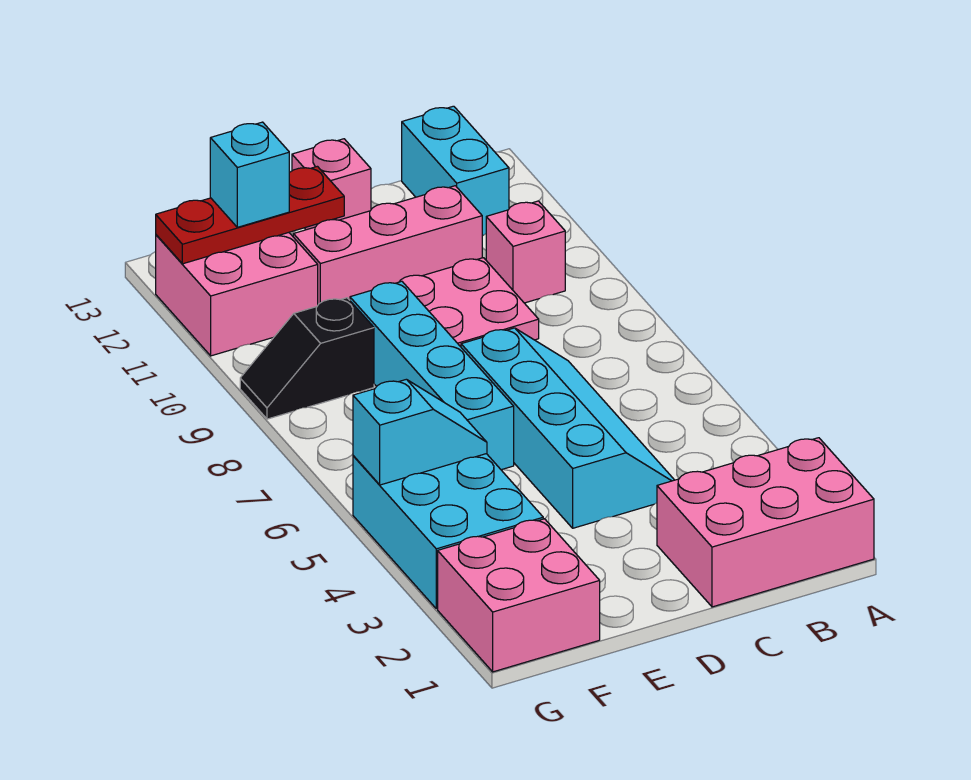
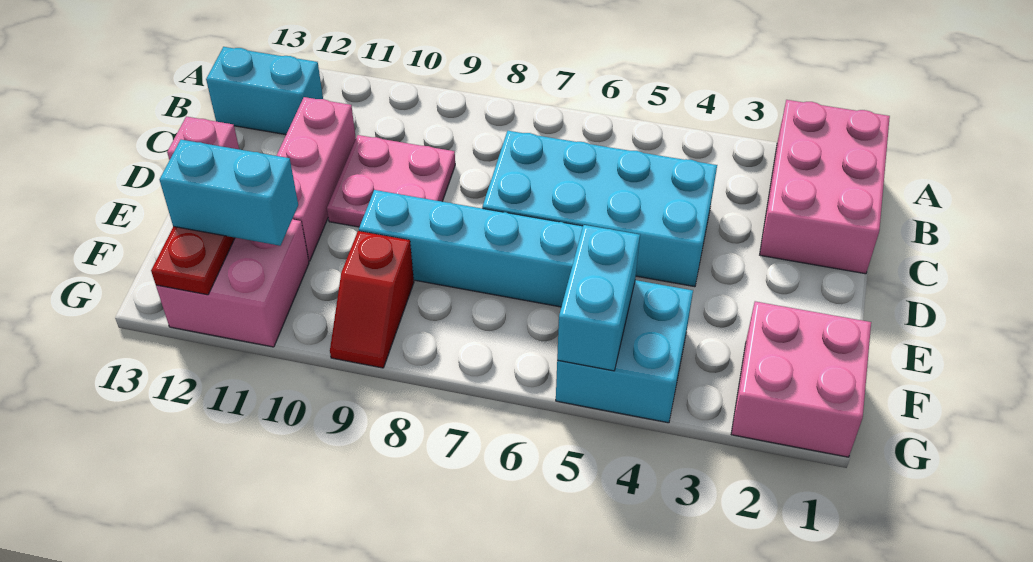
pink 1x1 brick [486,201,565,303] -> none
cyan 2x4 slope [461,328,674,528] -> cyan 2x4 brick [482,131,717,287]
cyan 2x3 brick [353,454,543,609] -> cyan 2x2 brick [556,280,693,423]
cyan 1x2 slope [353,379,487,485] -> cyan 1x2 brick [557,225,640,371]
black 1x2 slope [240,298,374,419] -> red 1x2 slope [330,231,414,368]
cyan 1x1 brick [210,122,289,227] -> cyan 1x2 brick [160,140,298,246]

